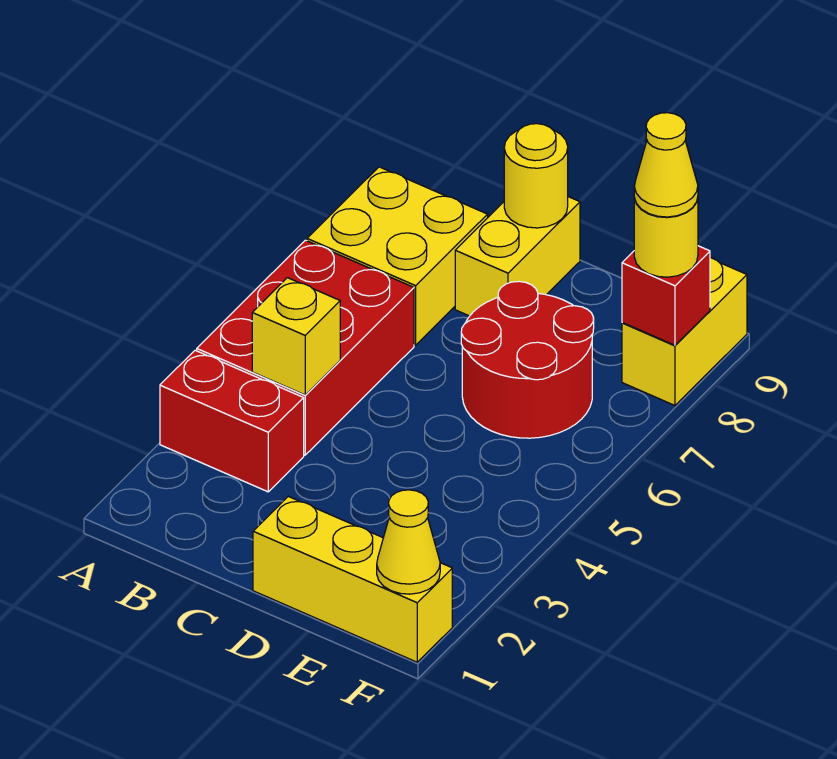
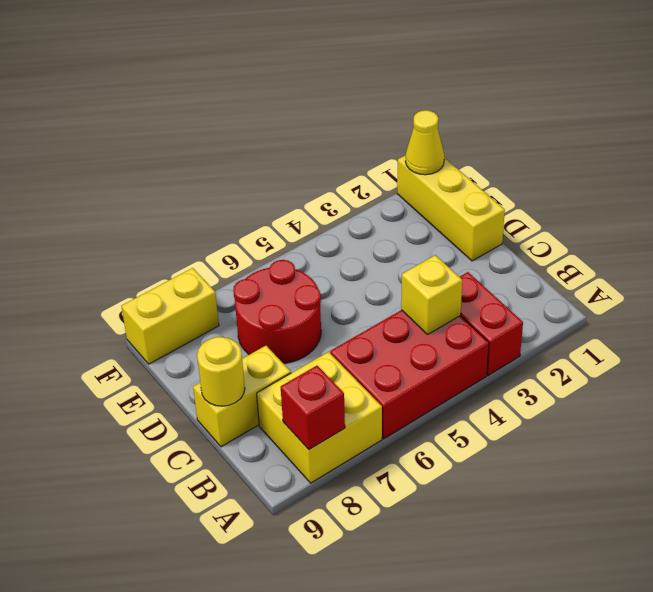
red 1x1 brick [622,246,710,345] -> red 1x1 brick moved to [281,366,345,449]
yellow 1x1 round brick [634,198,698,277] -> none
yellow 1x1 cone [634,113,698,217] -> none

